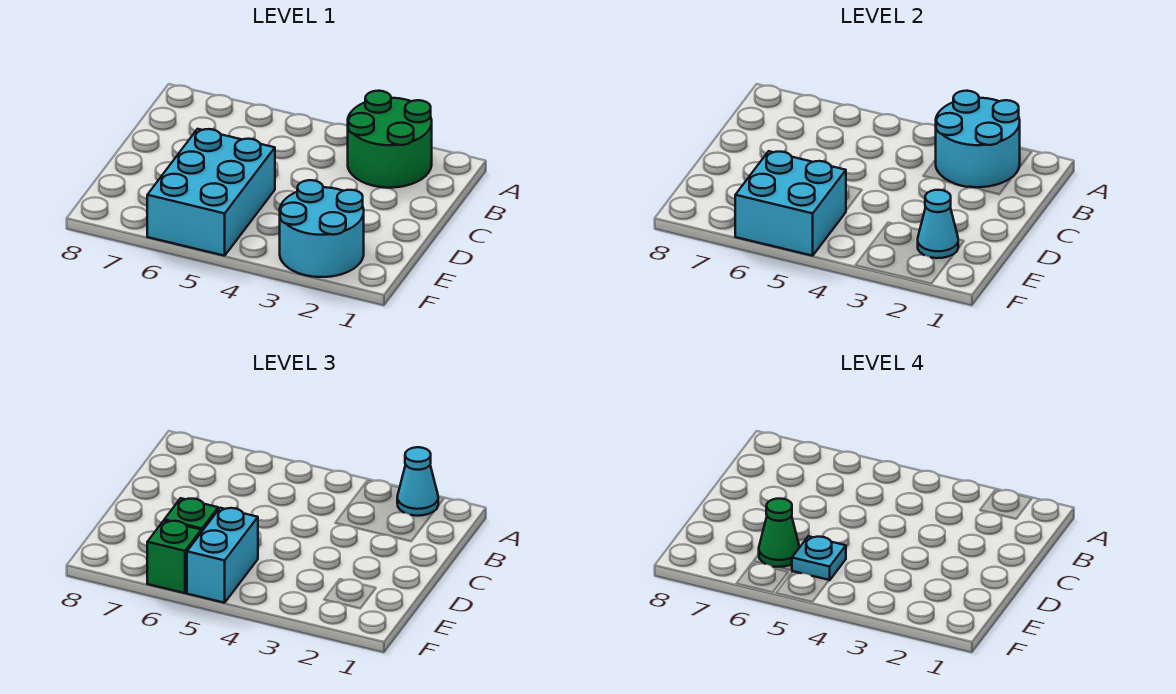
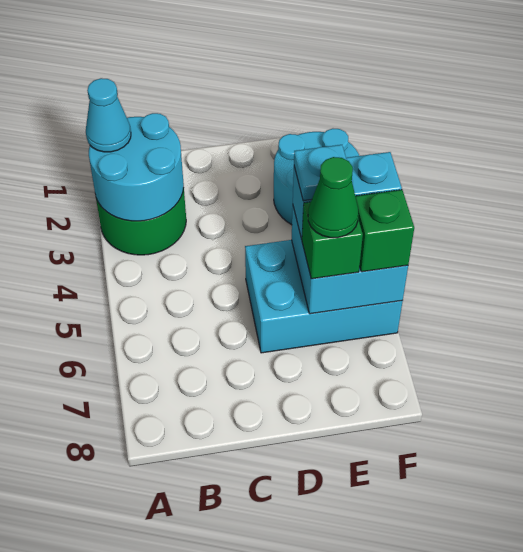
cyan 1x1 cone [918,190,958,258] -> none

